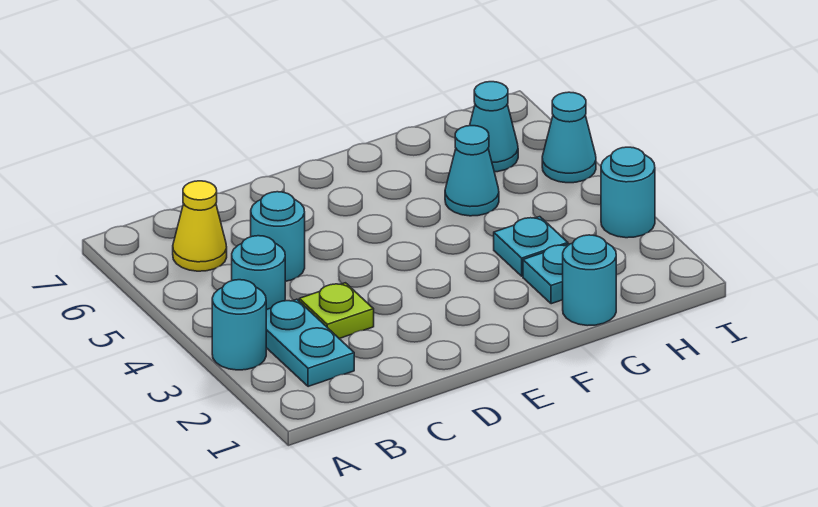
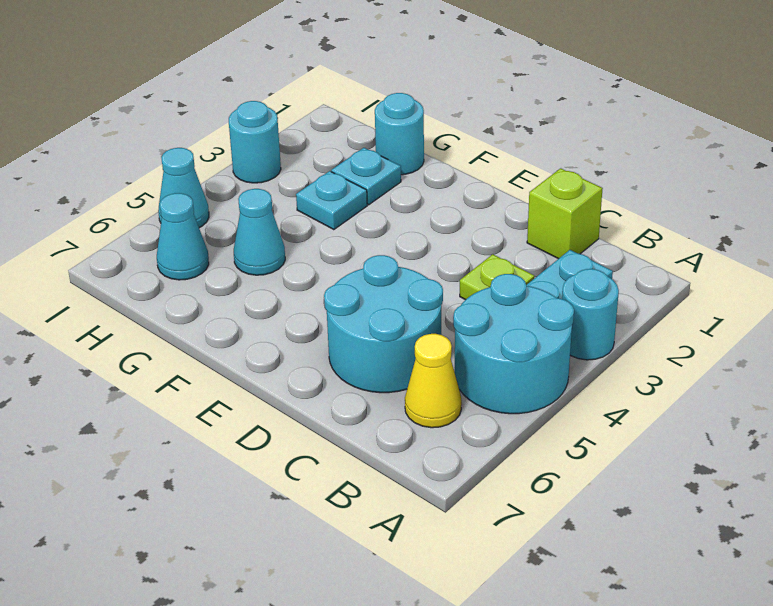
cyan 1x1 round brick [232,236,285,310] -> cyan 2x2 round brick [453,274,574,414]
none -> lime 1x1 brick [527,168,603,259]
cyan 1x1 round brick [251,192,305,281] -> cyan 2x2 round brick [324,255,443,393]

